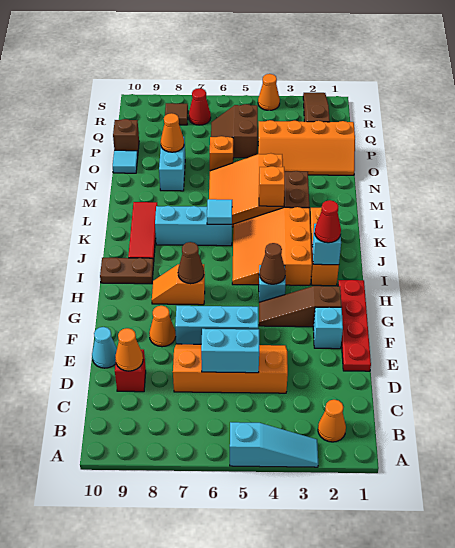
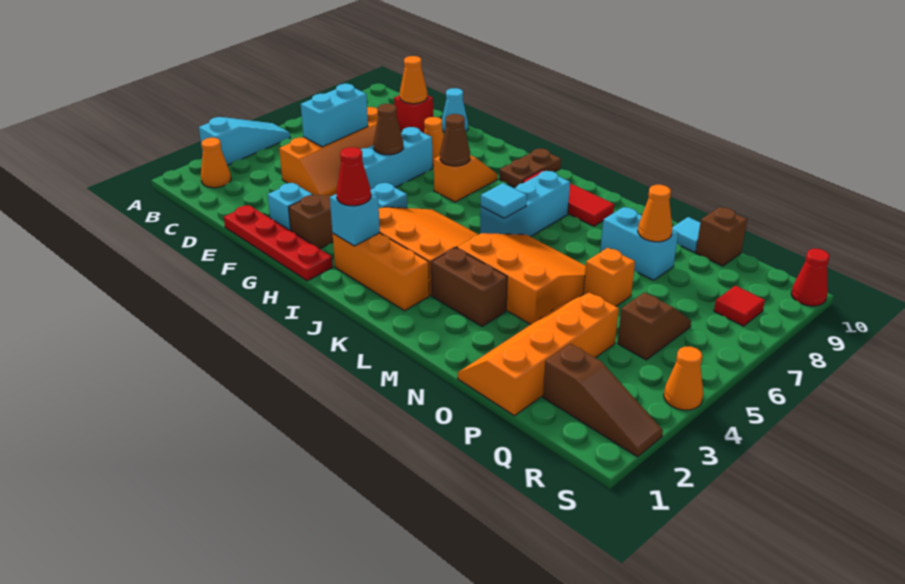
cyan 1x3 slope [230,422,318,467] -> cyan 1x3 slope turned to [199,117,290,165]
brown 1x1 cone [259,243,285,284] -> brown 1x1 cone moved to [374,104,403,155]
orange 1x1 brick [259,166,285,206] -> none
brown 2x2 slope [211,104,258,158] -> brown 1x2 slope [617,292,691,360]
red 1x1 cone [189,88,211,125] -> red 1x1 cone moved to [791,249,830,306]
brown 1x1 tile [165,103,188,125] -> red 1x1 tile [714,286,765,326]

